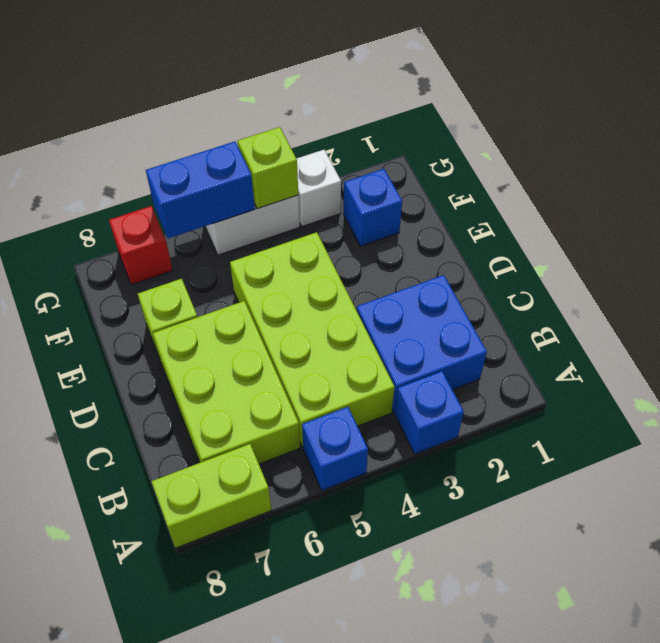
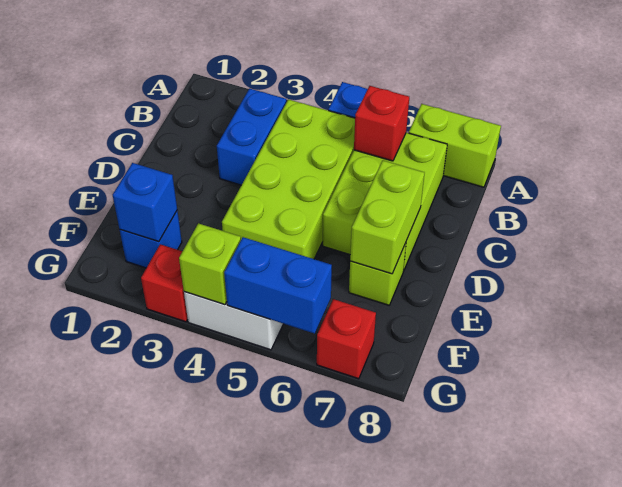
blue 1x1 brick [395,371,464,454] -> blue 1x1 brick moved to [113,163,177,242]
blue 2x2 brick [357,275,487,412] -> blue 1x2 brick [217,89,286,185]
none -> red 1x1 brick [354,86,409,161]
none -> lime 1x2 brick [350,160,425,274]
white 1x1 brick [296,150,341,226] -> red 1x1 brick [141,244,188,322]

